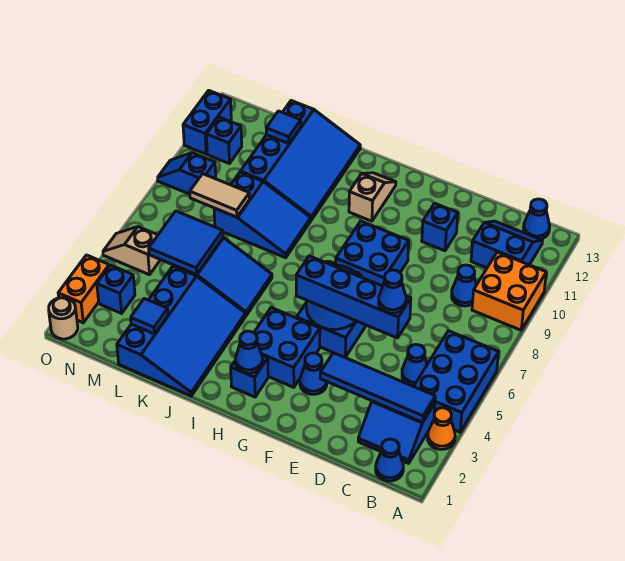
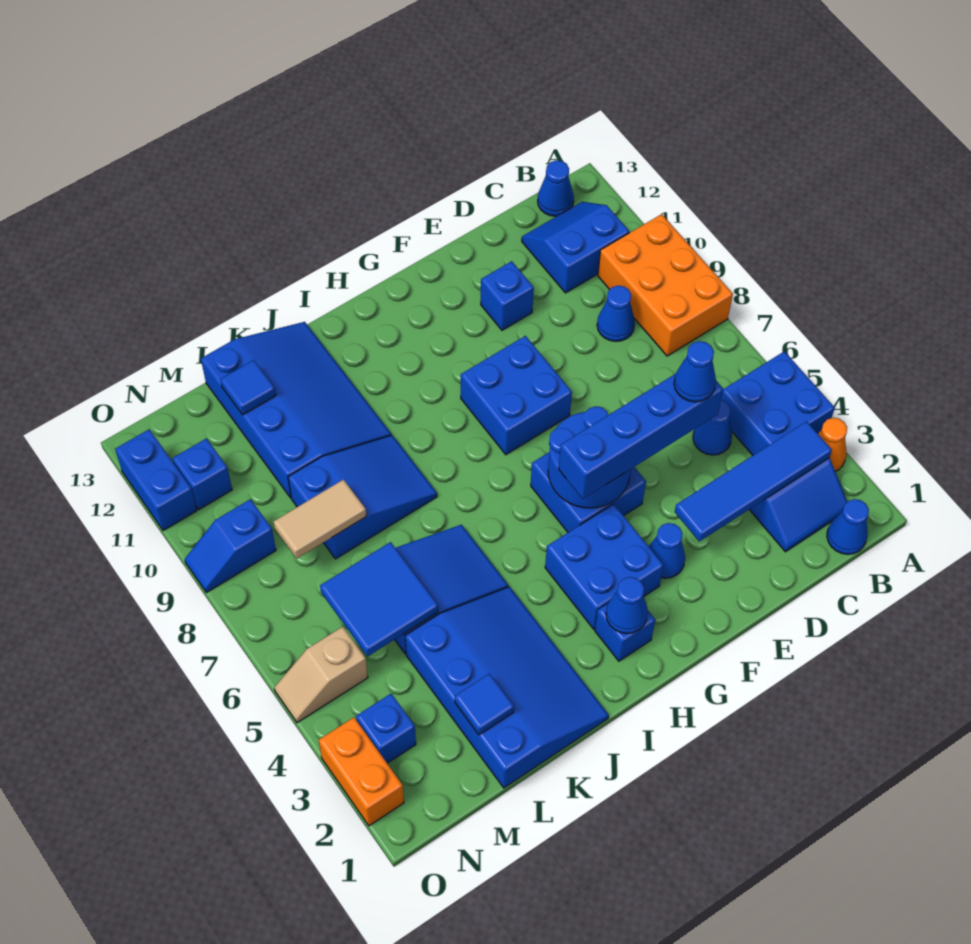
blue 2x3 brick [414,331,499,432] -> blue 2x2 brick [721,351,835,455]
orange 2x2 brick [472,252,546,330] -> orange 2x3 brick [598,214,733,356]
tan 1x2 slope [349,173,396,221] -> none
tan 1x1 round brick [49,298,78,339] -> none

